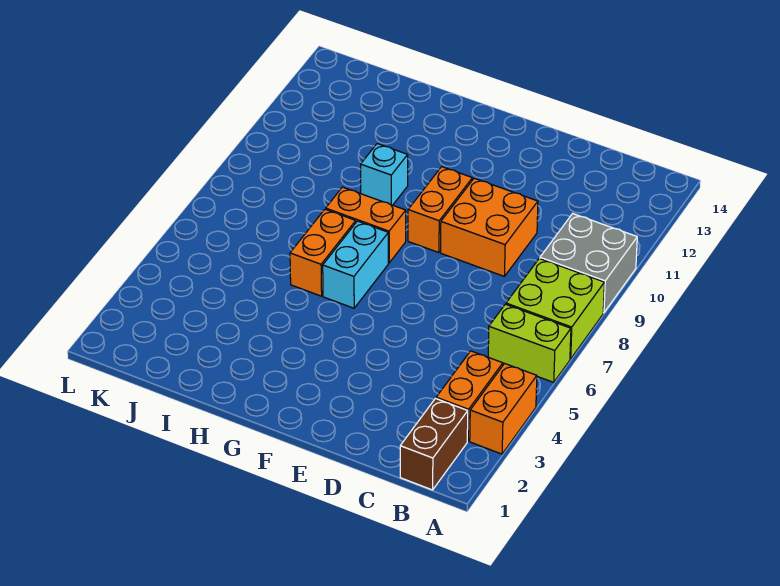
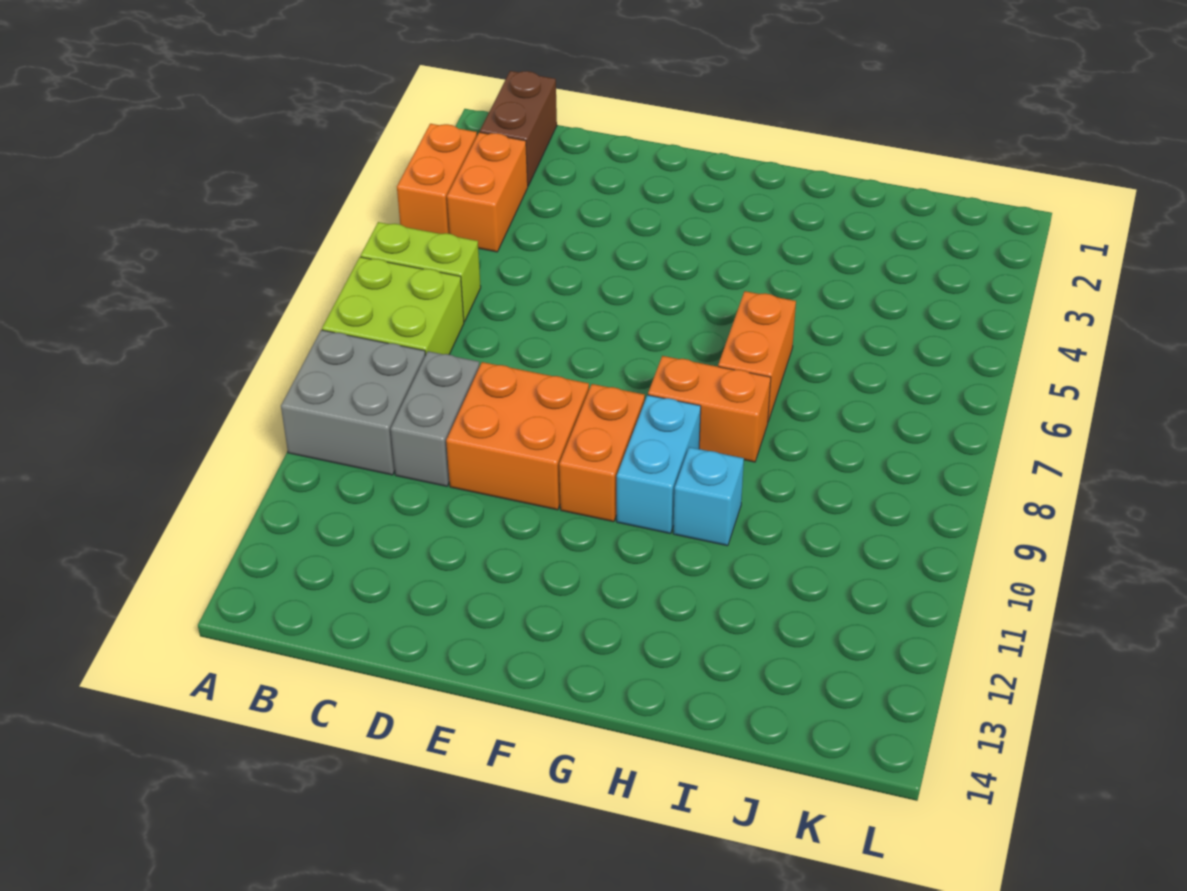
none -> grey 1x2 brick [391,351,479,486]
cyan 1x2 brick [323,221,388,308] -> cyan 1x2 brick moved to [617,395,701,534]

